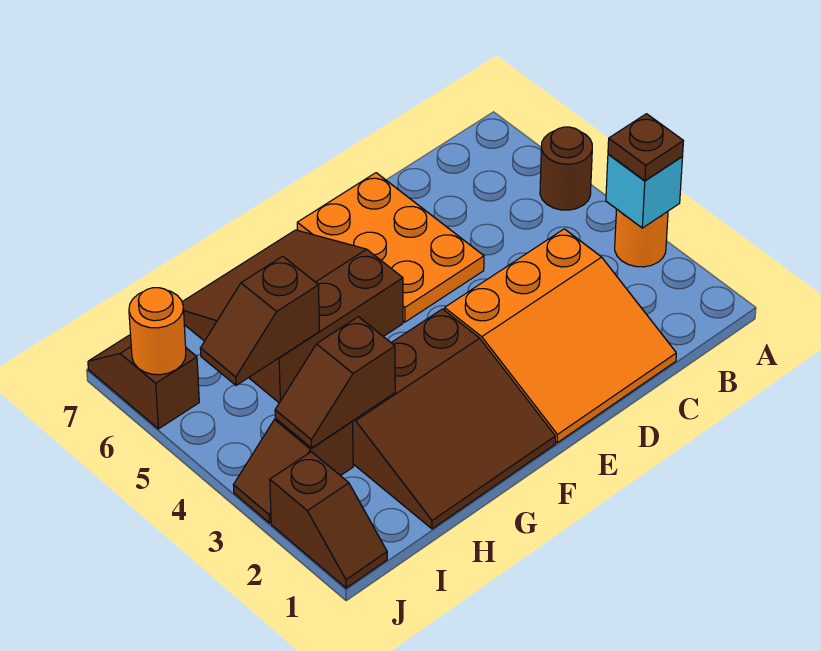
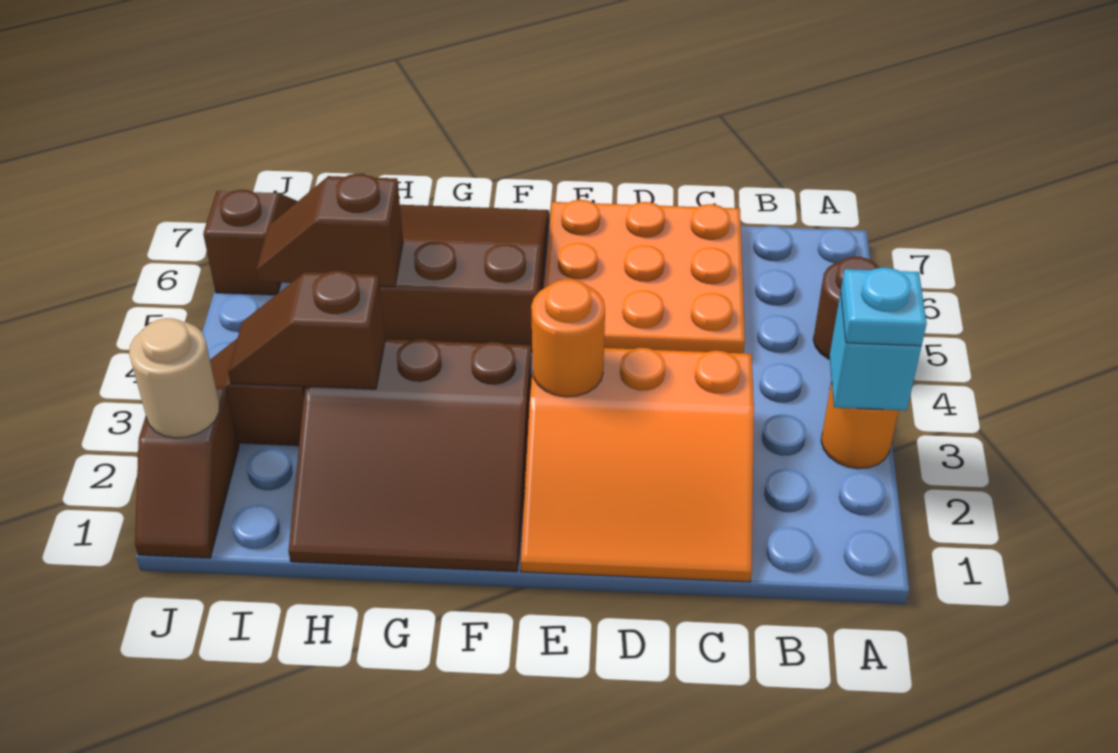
brown 1x1 plate [608,114,683,181] -> cyan 1x1 plate [841,268,927,346]
orange 2x3 plate [297,173,484,322] -> orange 3x3 plate [544,200,745,353]
none -> tan 1x1 round brick [129,318,220,438]
orange 1x1 round brick [129,288,186,375] -> orange 1x1 round brick moved to [531,279,605,397]

